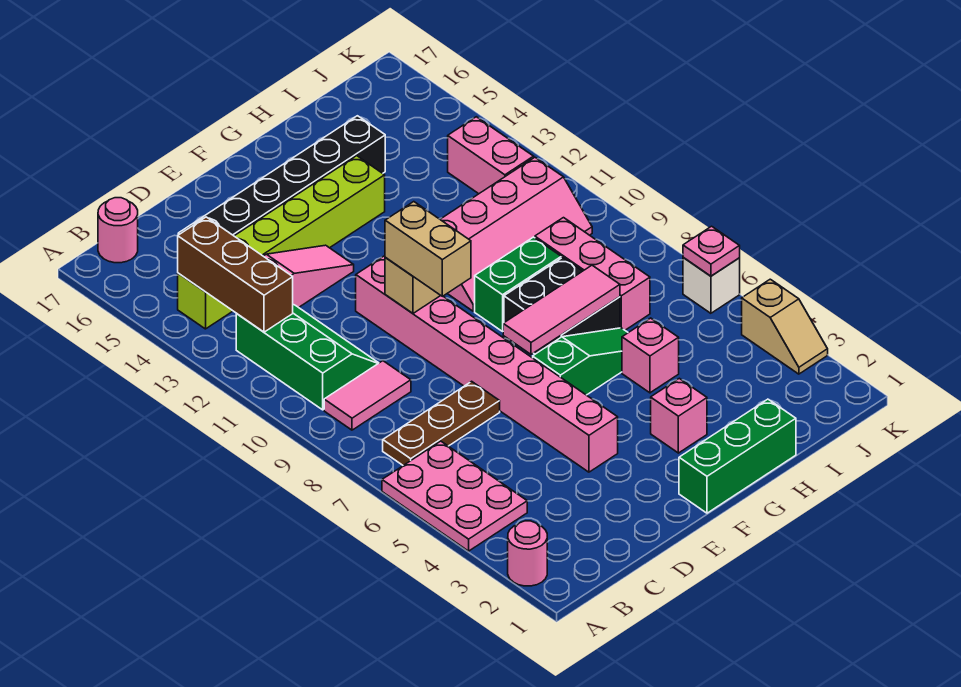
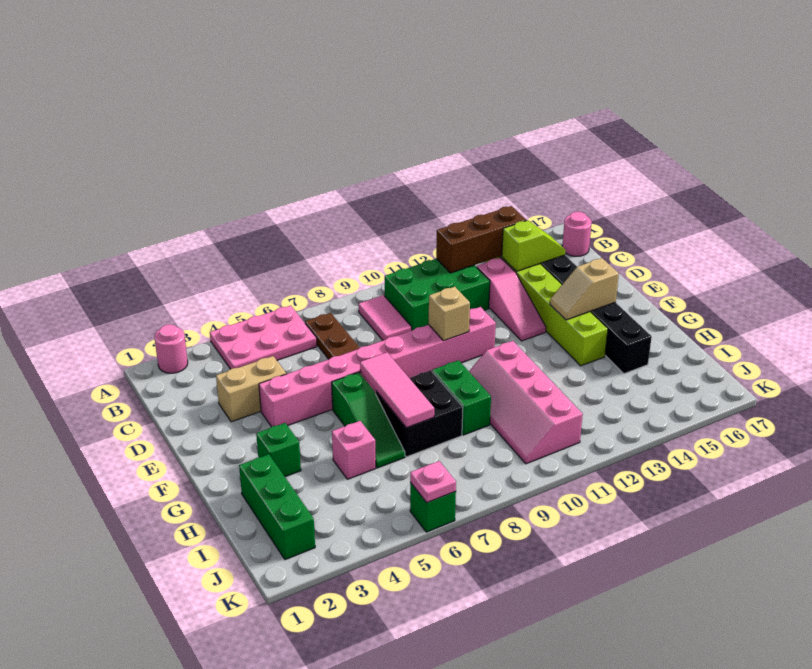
green 2x3 slope [236,305,378,410] -> green 2x3 brick [385,259,490,331]
none -> lime 1x2 slope [502,220,565,271]
tan 1x2 brick [385,202,471,296] -> tan 1x2 brick moved to [216,356,286,422]
green 1x3 brick [679,399,796,513] -> green 1x3 brick moved to [239,454,315,560]
pink 1x1 brick [651,378,707,453] -> green 1x1 brick [256,423,301,477]
pink 1x3 brick [535,218,650,330] -> none
pink 1x2 brick [448,117,534,194] -> none
tan 1x2 slope [742,279,828,374] -> tan 1x2 slope moved to [550,258,619,320]
white 1x1 brick [683,257,740,313] -> green 1x1 brick [410,483,456,532]

